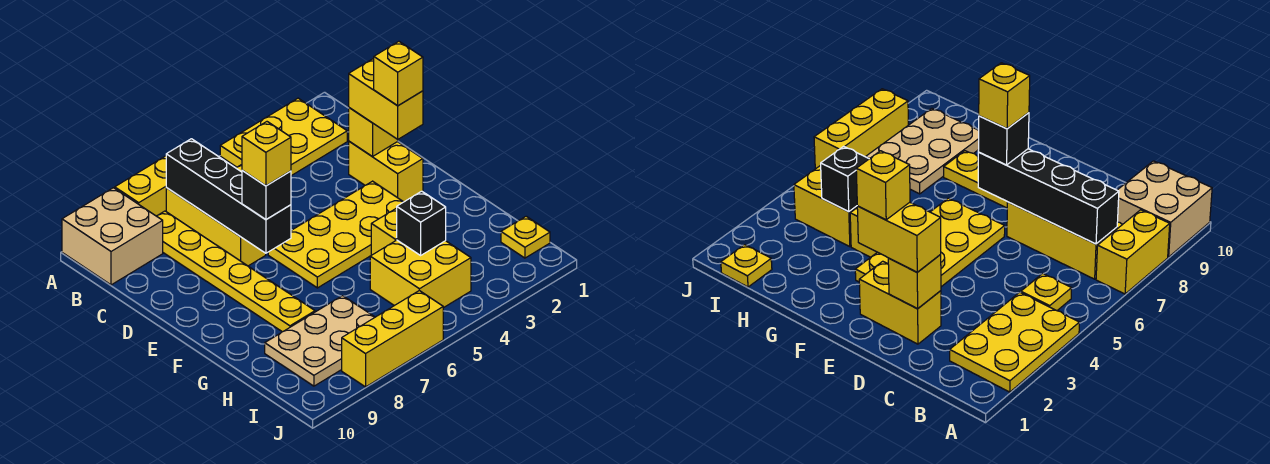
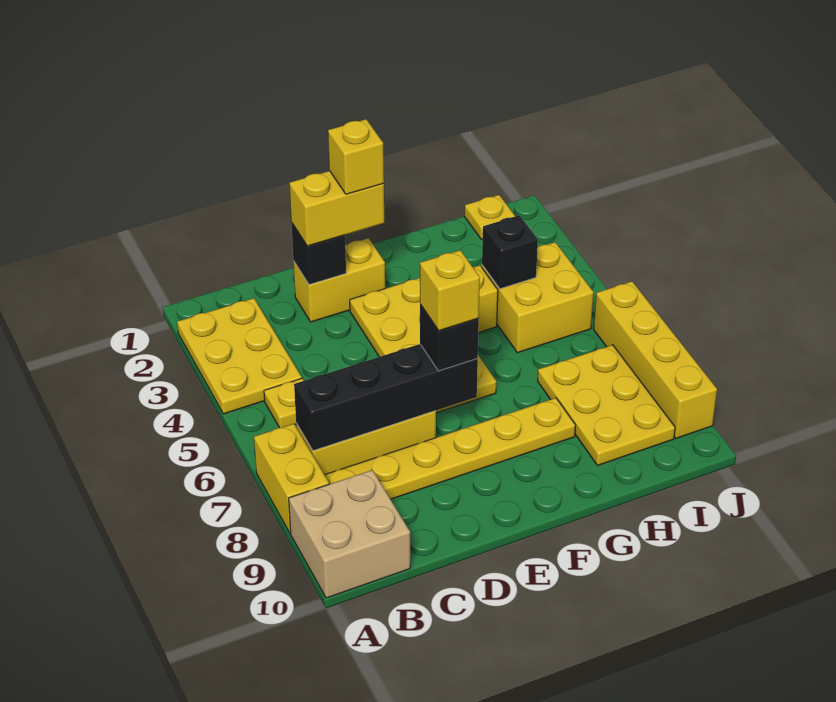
yellow 1x1 brick [349,108,398,157] -> black 1x1 brick [292,224,346,285]
tan 2x3 plate [265,296,375,386] -> yellow 2x3 plate [538,345,675,465]
yellow 1x3 brick [342,291,443,387] -> yellow 1x4 brick [594,281,717,438]

